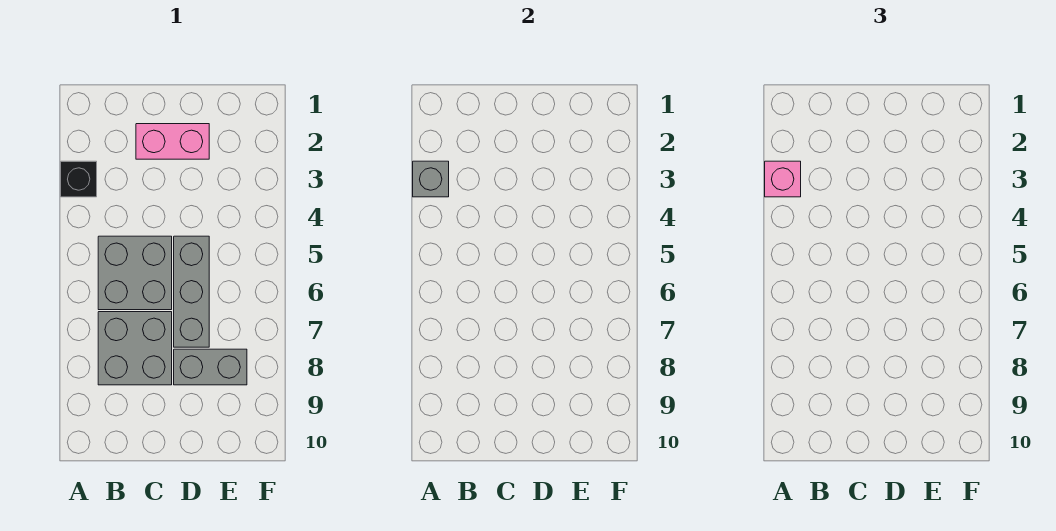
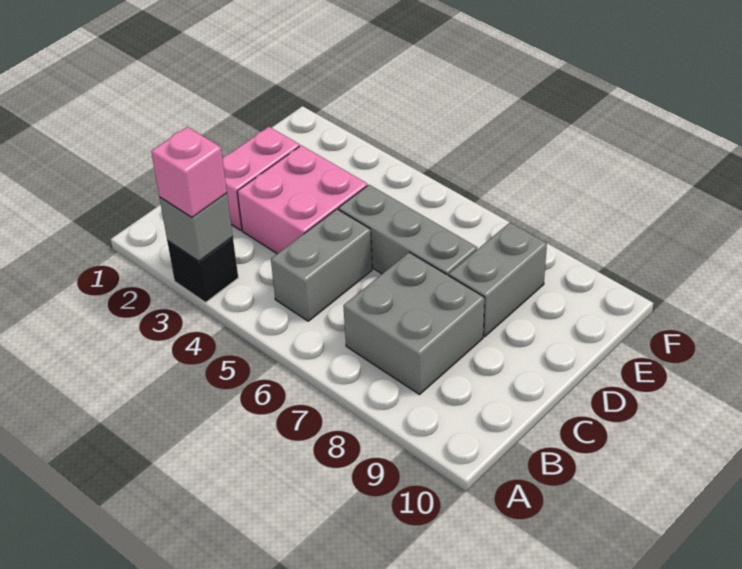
grey 2x2 brick [98,236,172,310] -> grey 1x2 brick [271,209,372,321]
none -> pink 2x2 brick [237,145,367,254]

